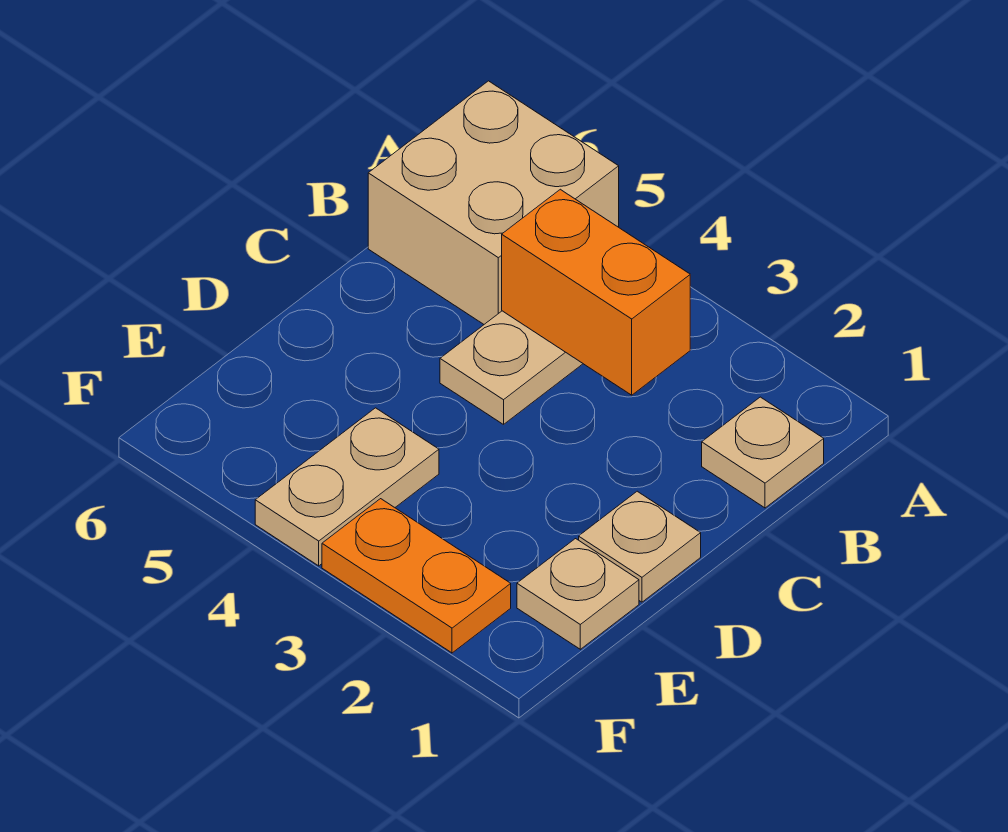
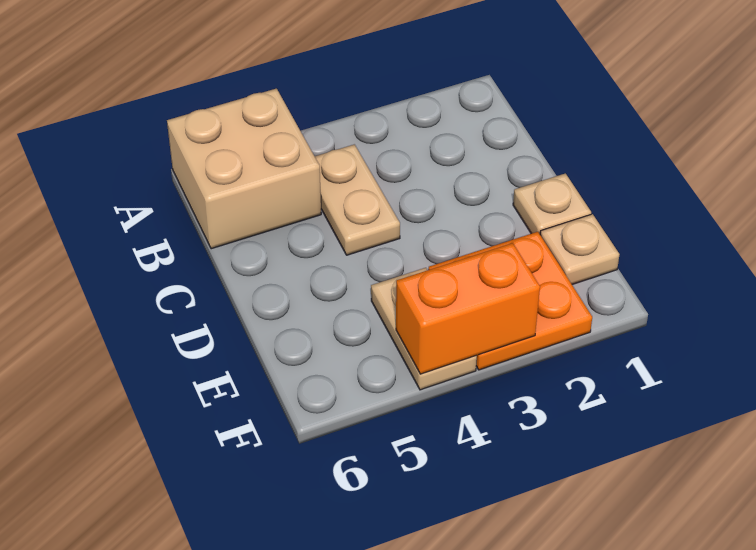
tan 1x1 plate [702,397,824,508] -> none
orange 1x2 brick [502,189,690,395] -> orange 1x2 brick moved to [396,243,540,374]
orange 1x2 plate [322,499,511,653] -> orange 2x2 plate [428,232,592,370]

